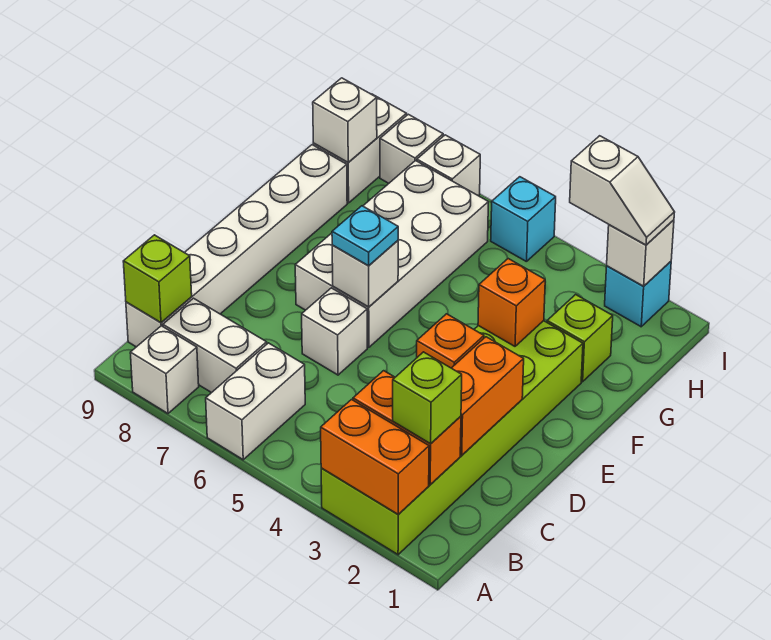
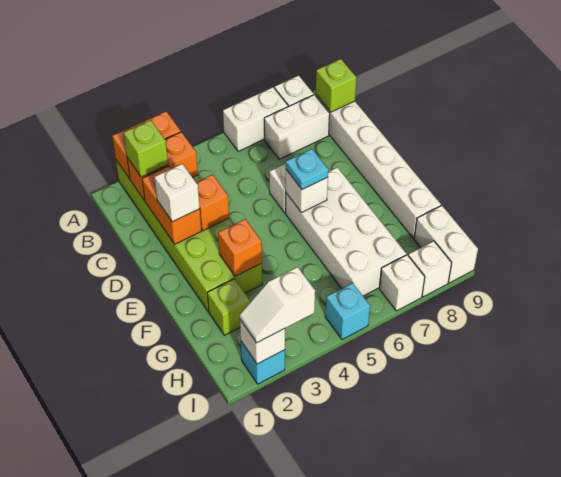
white 1x2 brick [206,343,305,460] -> white 1x2 brick turned to [223,87,288,151]
white 1x1 brick [313,78,377,162] -> white 1x1 brick moved to [155,164,200,222]

